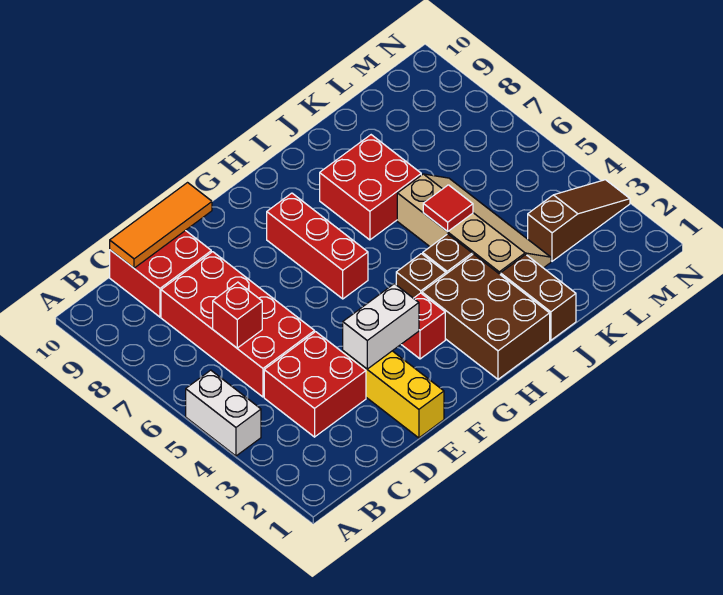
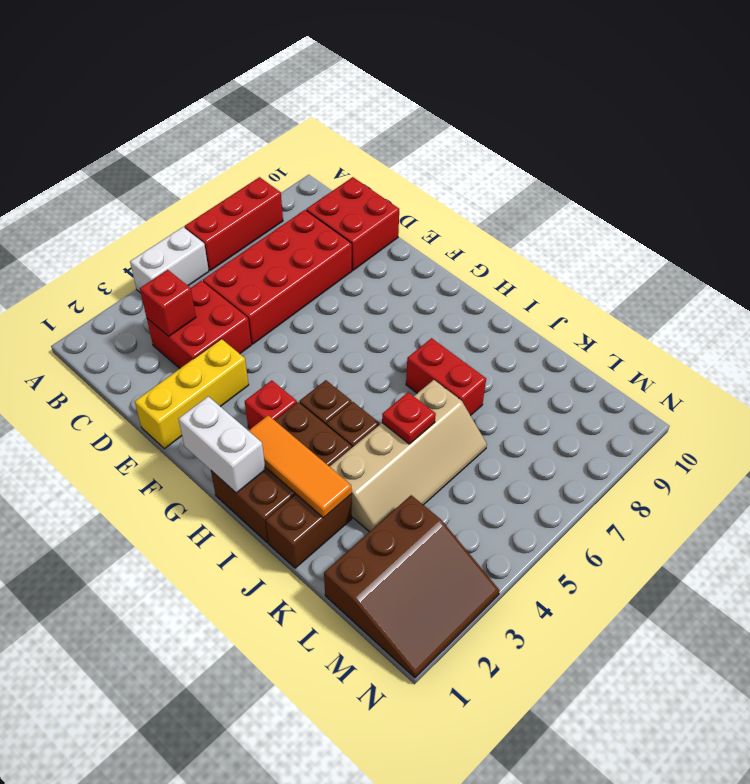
red 1x1 brick [213,282,262,348] -> red 1x1 brick moved to [140,270,196,336]
orange 1x3 tile [110,183,212,268] -> orange 1x3 tile moved to [249,415,352,518]
white 1x2 brick [343,284,419,369] -> white 1x2 brick moved to [178,396,265,493]
red 1x3 brick [267,193,368,299] -> red 1x3 brick moved to [184,177,283,271]
red 2x2 brick [320,135,421,240] -> red 1x2 brick [406,338,486,415]
red 1x1 tile [423,185,473,231] -> red 1x1 plate [382,392,436,444]
brown 1x3 slope [528,180,630,261] -> brown 3x3 slope [324,495,500,678]

